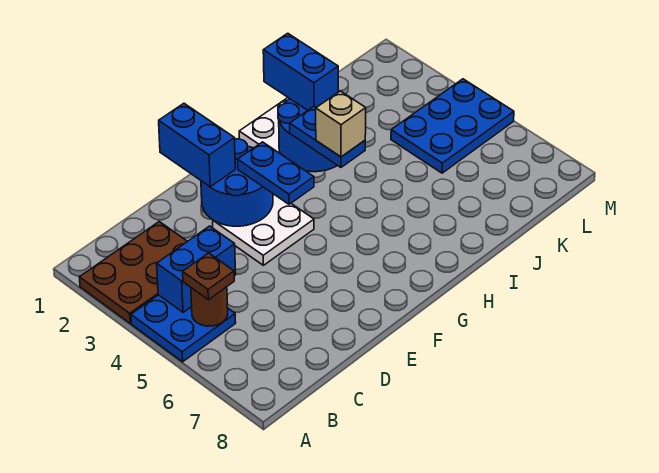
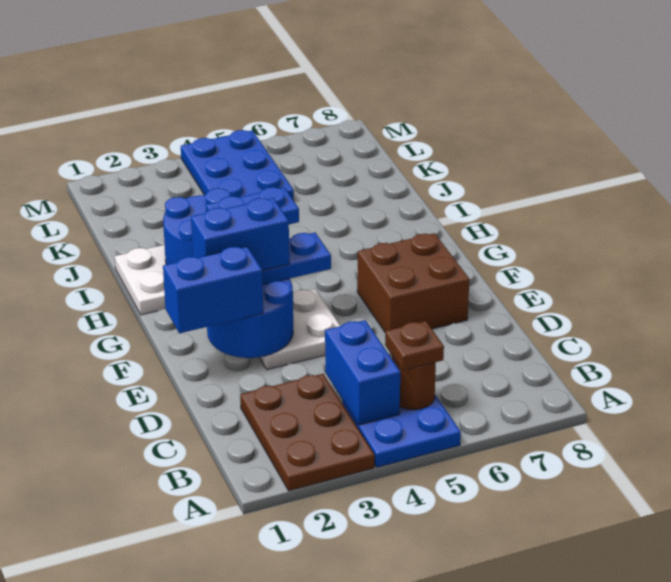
none -> brown 2x2 brick [357,233,469,332]
tan 1x1 brick [316,91,366,157] -> none
blue 1x2 brick [263,33,338,110] -> blue 1x2 brick moved to [191,198,289,270]

